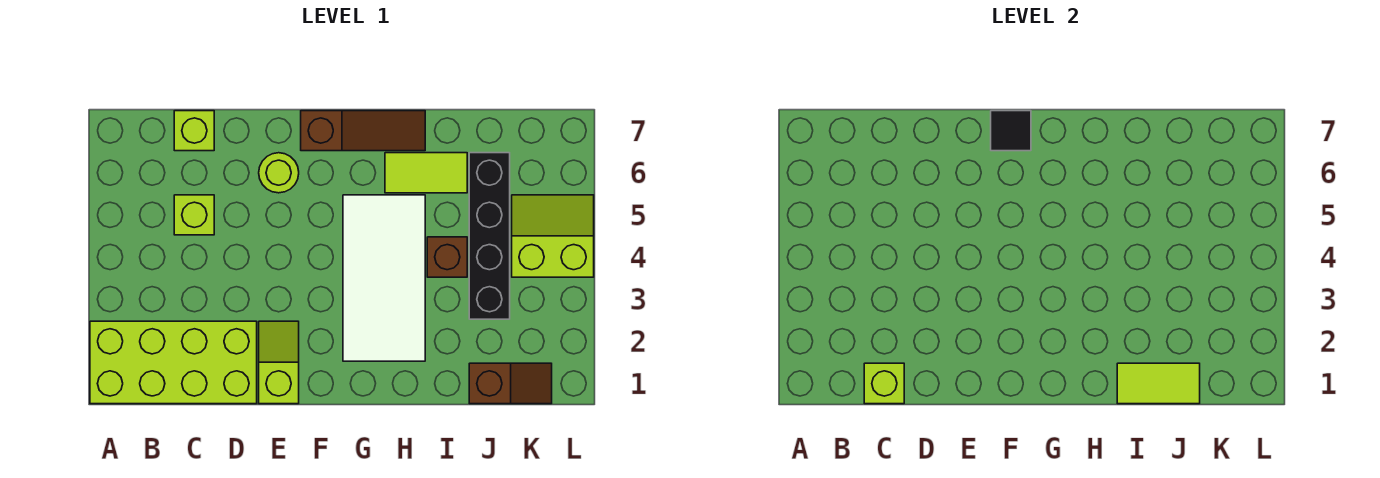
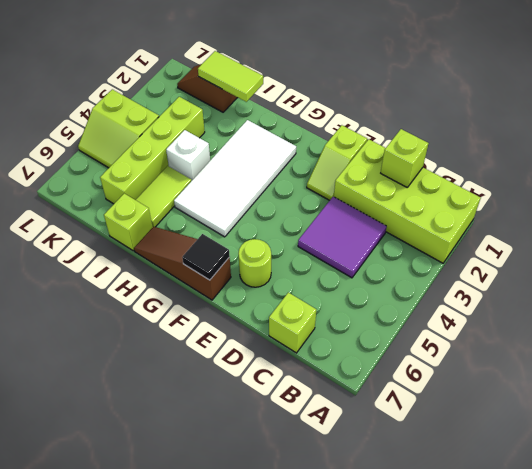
none -> purple 2x2 tile [298,197,387,278]
lime 1x1 brick [174,195,214,235] -> lime 1x1 brick moved to [104,194,153,251]
lime 1x2 tile [385,153,467,193] -> lime 1x2 tile turned to [136,166,191,227]
brown 1x1 brick [427,237,467,277] -> white 1x1 brick [166,130,210,181]
black 1x4 brick [469,153,510,319] -> lime 1x4 brick [100,97,205,204]

